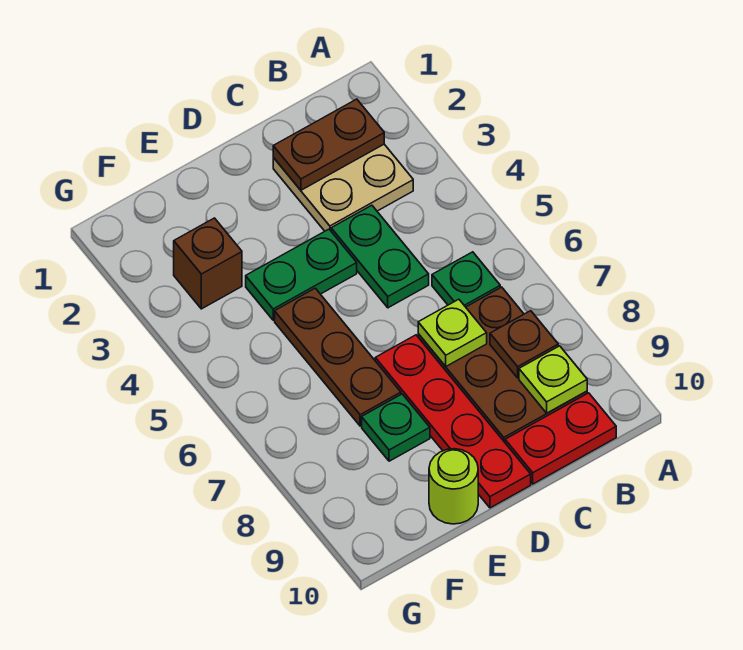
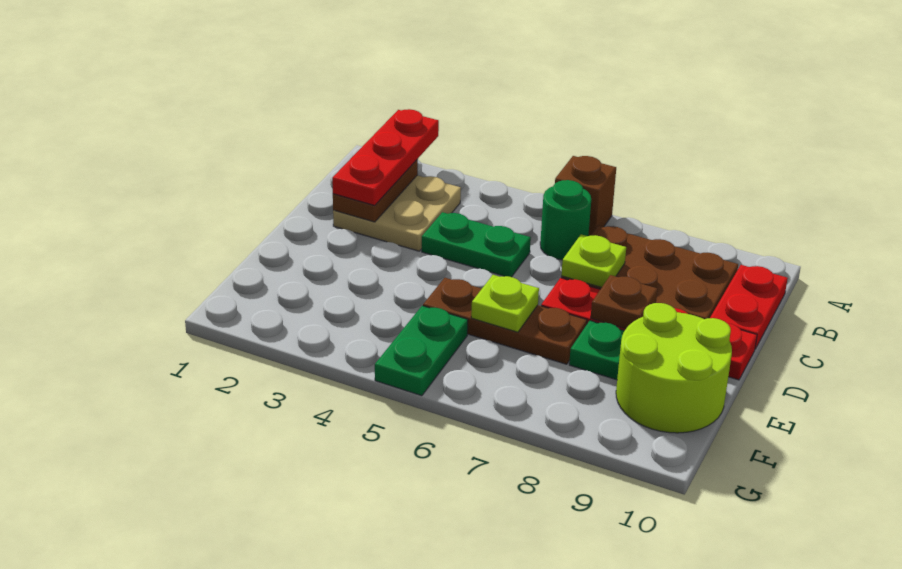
none -> red 1x3 plate [332,109,439,205]
green 1x1 plate [432,252,500,307] -> green 1x1 round brick [540,180,591,260]
brown 1x1 plate [490,311,558,378] -> brown 1x1 plate moved to [591,275,657,329]
lime 1x1 plate [519,346,587,413] -> lime 1x1 plate moved to [471,275,539,332]
green 1x2 plate [246,229,357,320] -> green 1x2 plate moved to [375,306,468,396]
lime 1x1 round brick [429,449,478,524] -> lime 2x2 round brick [616,303,732,433]
brown 1x1 brick [174,218,242,309] -> brown 1x1 brick moved to [555,156,616,236]

